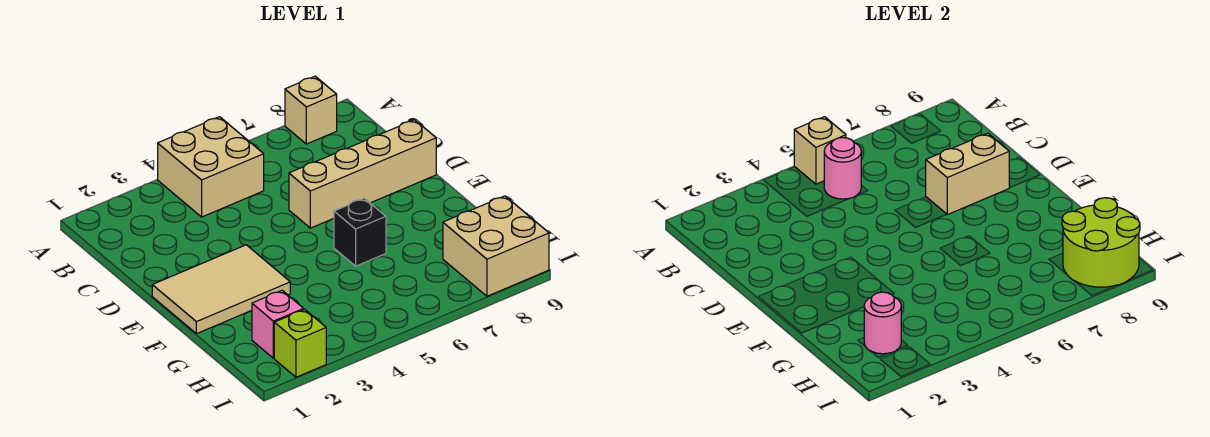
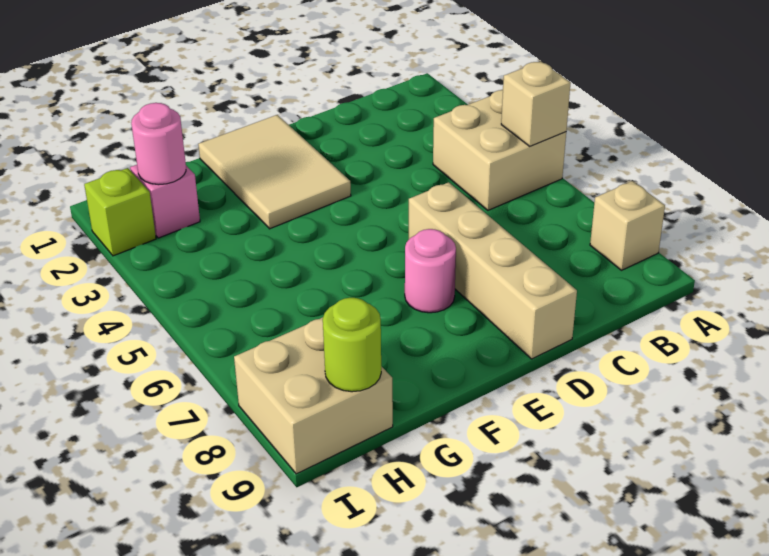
pink 1x1 round brick [824,138,861,199] -> pink 1x1 round brick moved to [405,229,456,313]
tan 1x2 brick [926,133,1009,215] -> none
black 1x1 brick [334,198,386,266] -> none
lime 2x2 round brick [1062,198,1140,287] -> lime 1x1 round brick [323,298,381,392]

